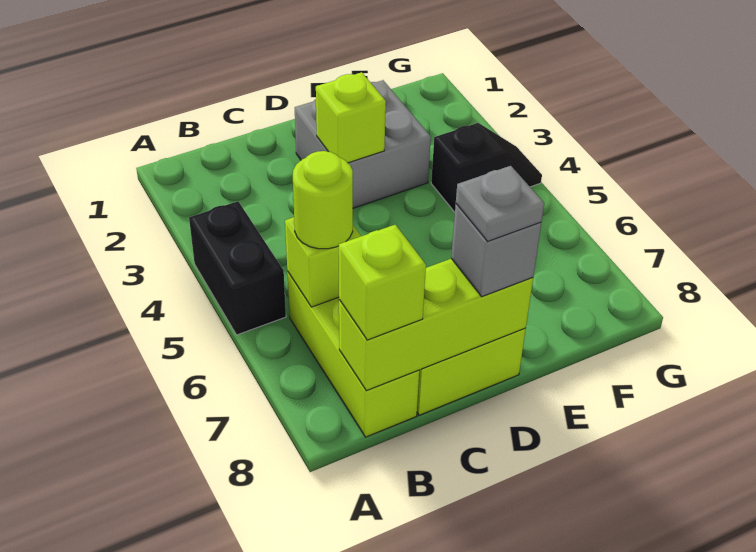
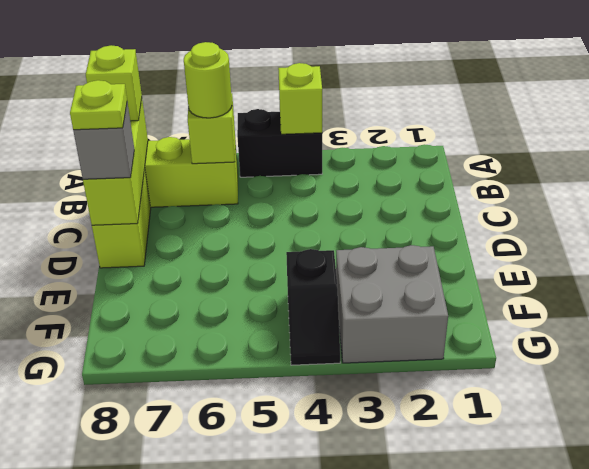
grey 2x2 brick [295,80,431,208] -> grey 2x2 brick moved to [336,245,448,363]
lime 1x1 brick [316,72,386,163] -> lime 1x1 brick moved to [278,63,322,134]
grey 1x1 plate [456,166,544,241] -> lime 1x1 plate [70,80,127,130]

